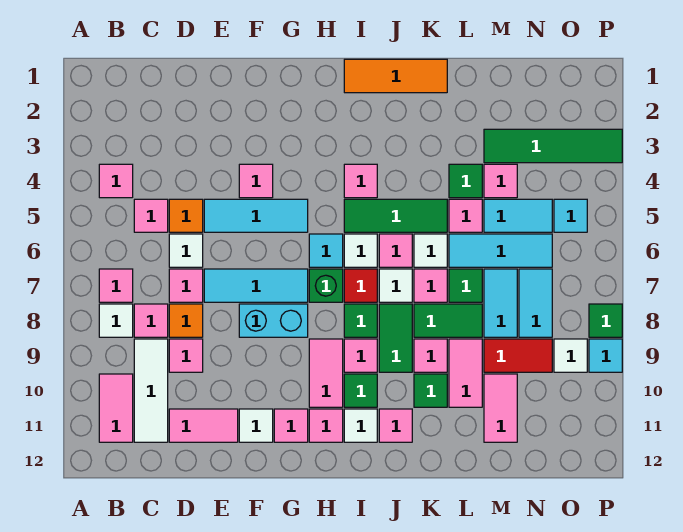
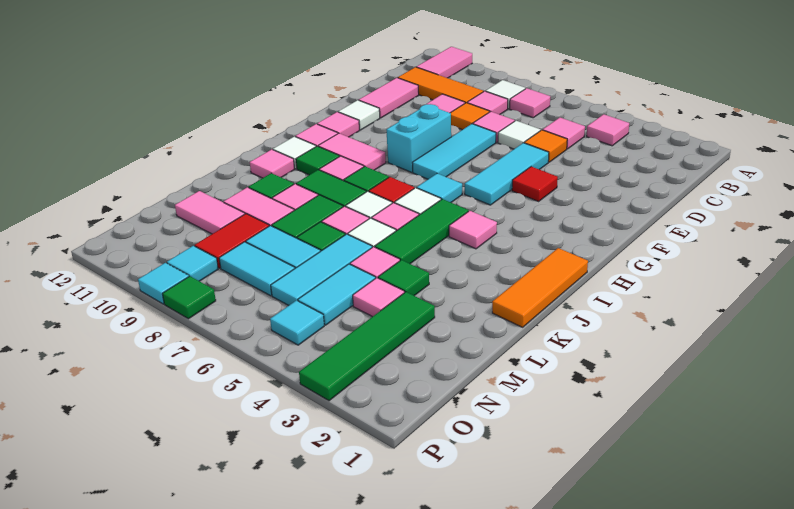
pink 1x2 tile [99,374,133,442] -> pink 1x2 tile turned to [417,47,472,78]
white 1x3 tile [134,339,168,442] -> orange 1x3 tile [398,67,484,103]
pink 1x1 tile [239,164,273,198] -> red 1x1 tile [512,167,558,201]
green 1x1 brick [309,269,343,302] -> none
white 1x1 tile [554,339,587,372] -> cyan 1x1 tile [167,246,218,281]

